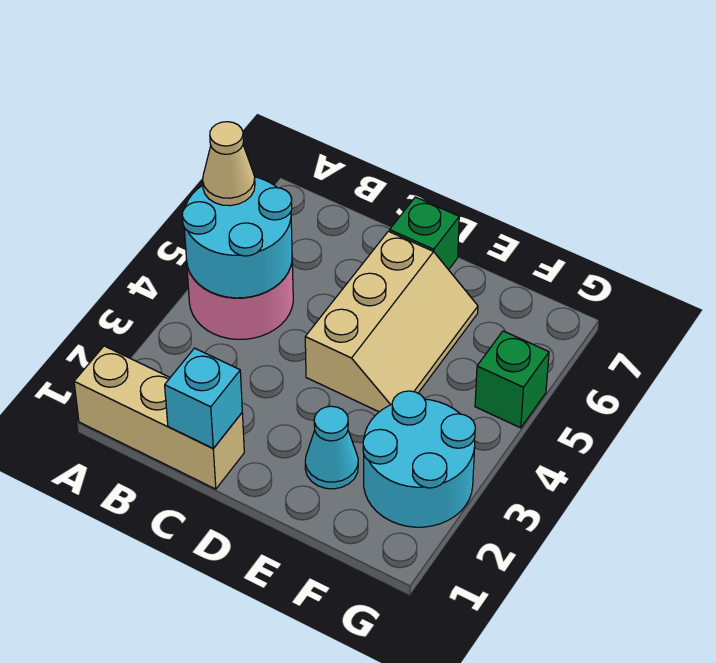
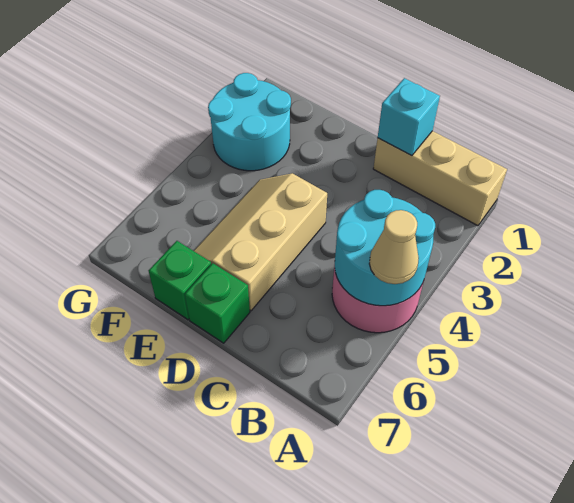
cyan 1x1 cone [305,406,358,489] -> none
green 1x1 brick [475,331,549,428] -> green 1x1 brick moved to [148,241,211,320]

